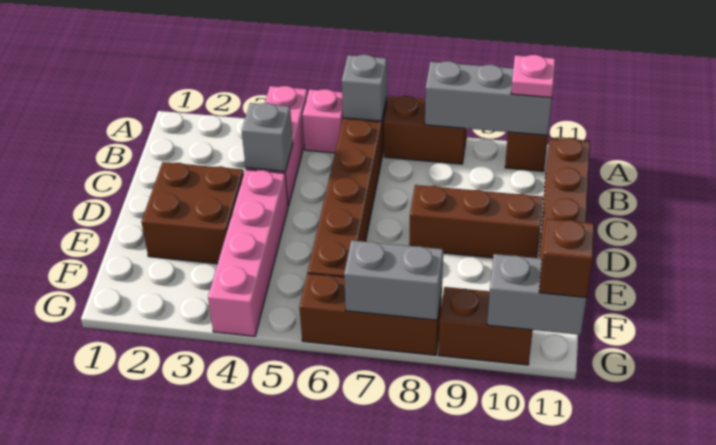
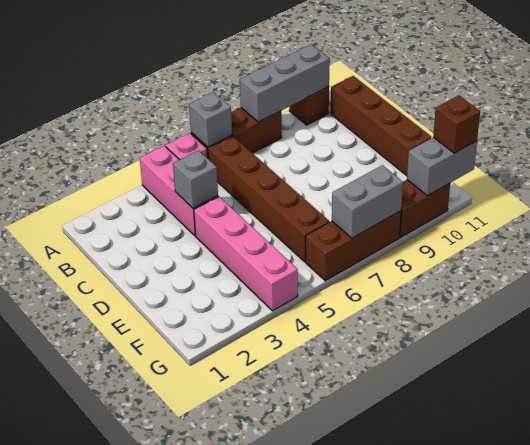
pink 1x1 plate [511,55,555,98] -> none
brown 2x2 brick [141,162,244,264] -> none
brown 1x3 brick [409,185,543,258] -> none

